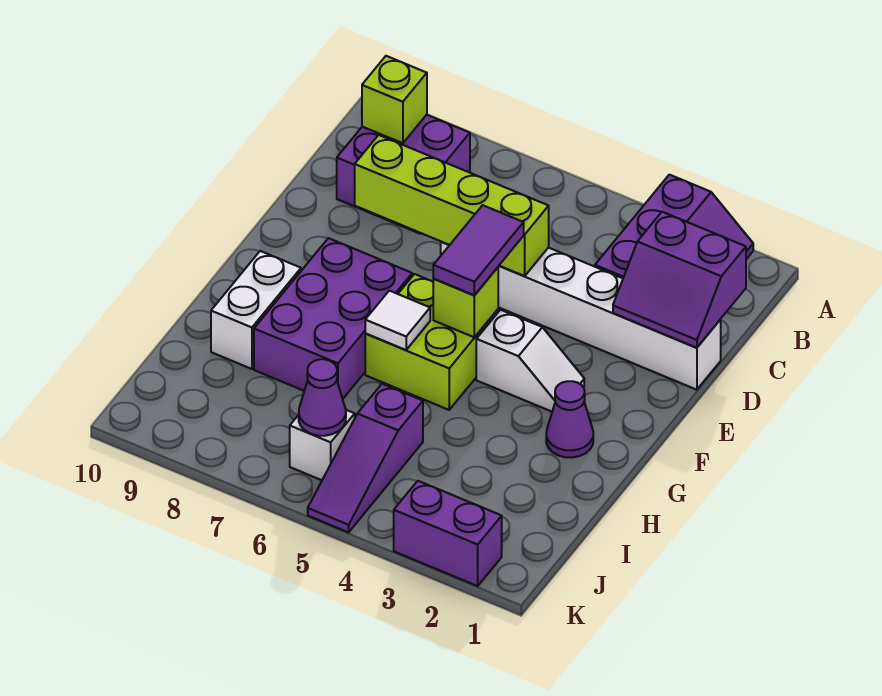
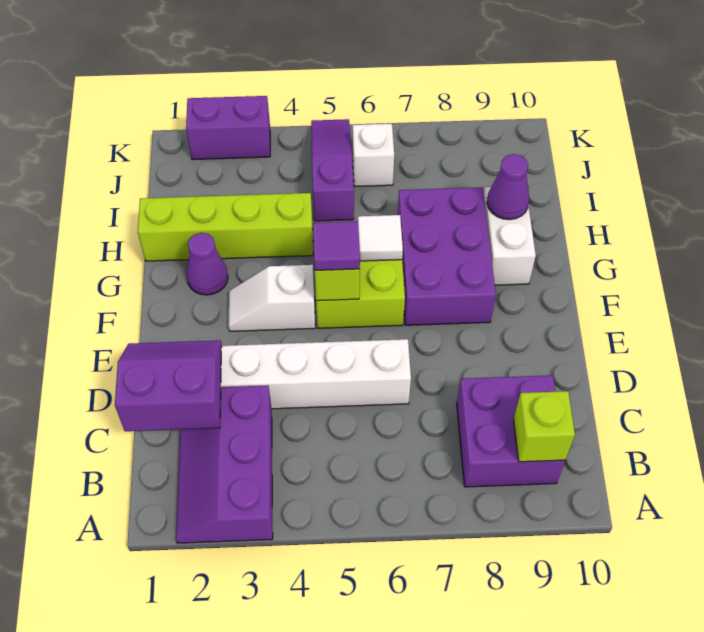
lime 1x4 brick [355,135,549,276] -> lime 1x4 brick moved to [138,193,313,261]
purple 1x2 tile [433,205,524,295] -> purple 1x1 tile [313,221,360,270]
purple 1x1 cone [299,359,346,436] -> purple 1x1 cone moved to [487,154,529,220]

